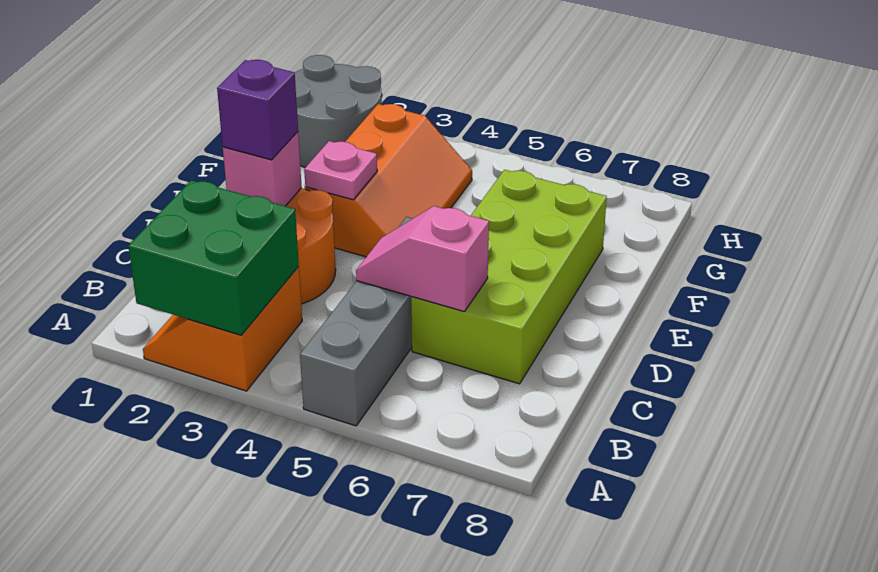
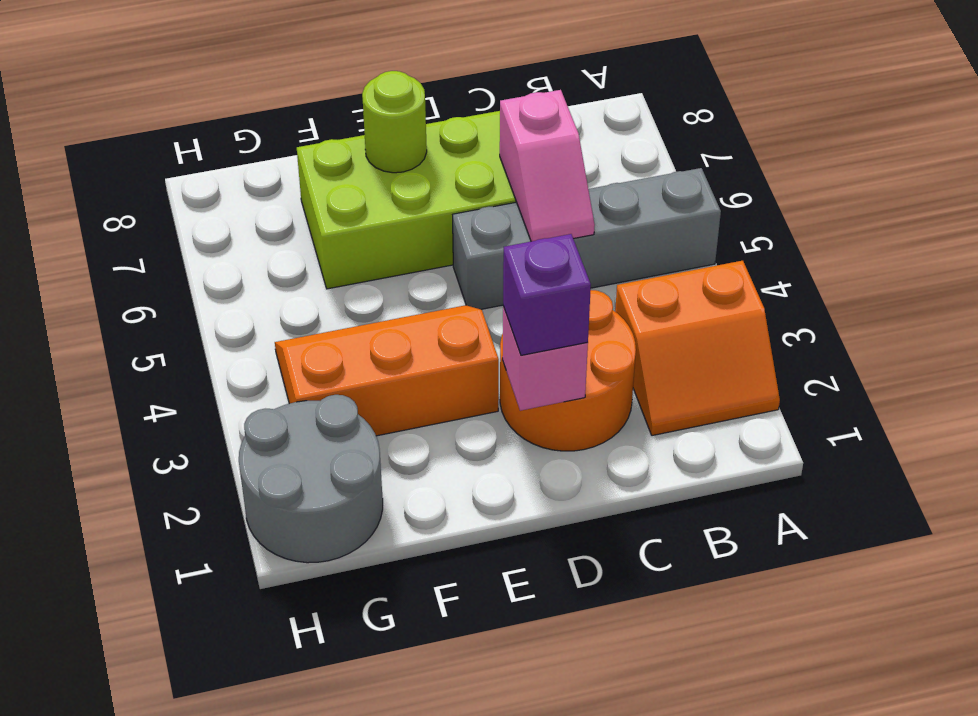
green 2x2 brick [128,180,299,335] -> none
pink 1x1 plate [304,141,377,200] -> none
none -> lime 1x1 round brick [362,71,427,173]

